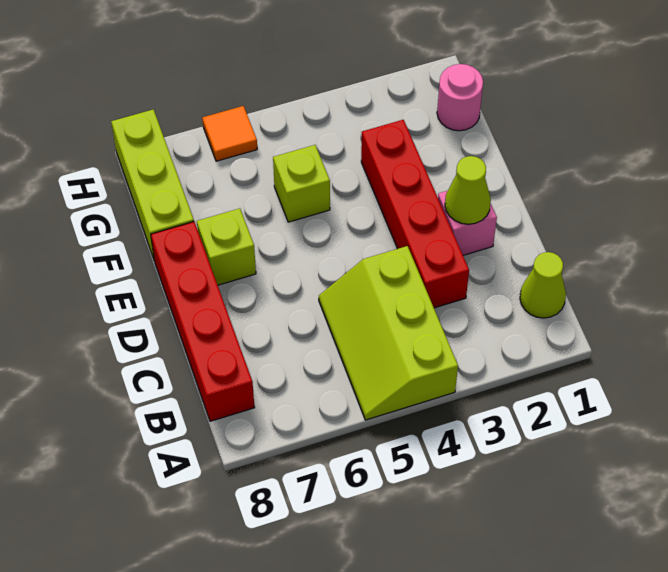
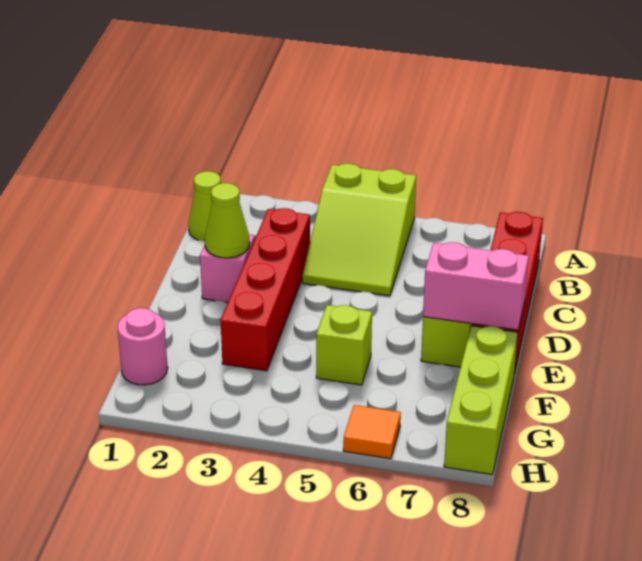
lime 2x3 slope [319,246,458,420] -> lime 2x3 slope turned to [302,163,416,296]
none -> pink 1x2 brick [423,242,529,330]

